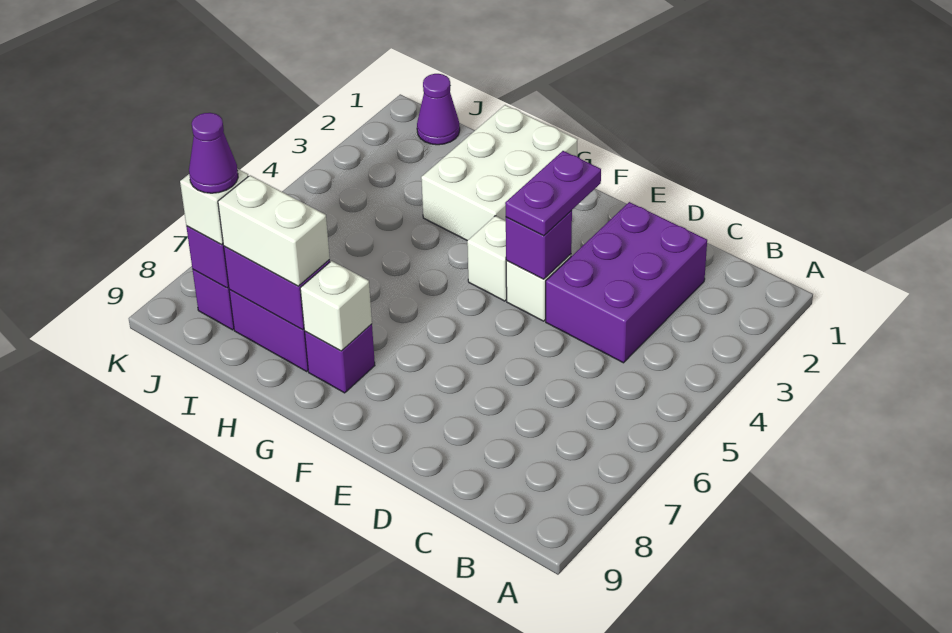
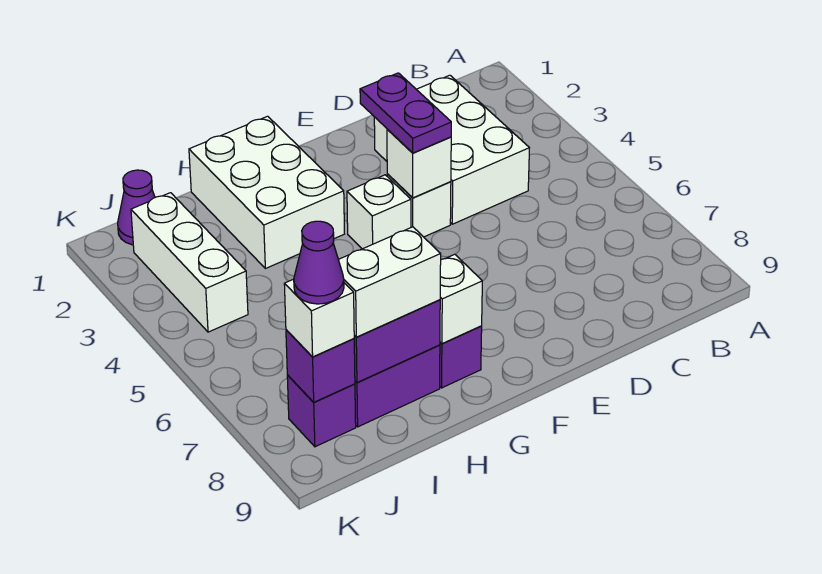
purple 2x3 brick [546,202,707,363] -> white 2x3 brick [374,75,529,224]
purple 1x1 brick [506,210,572,279] -> white 1x1 brick [387,129,451,198]
none -> white 1x3 brick [131,193,248,332]

